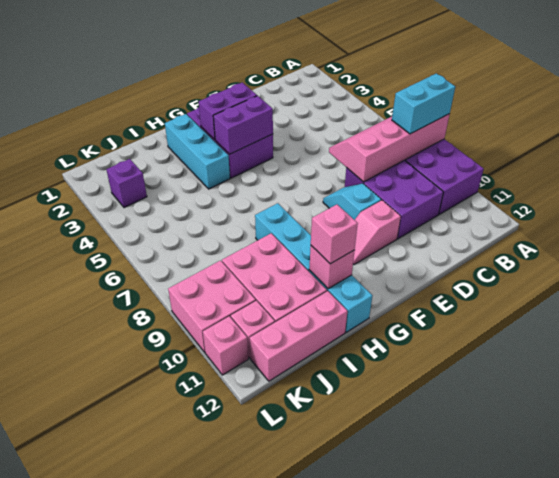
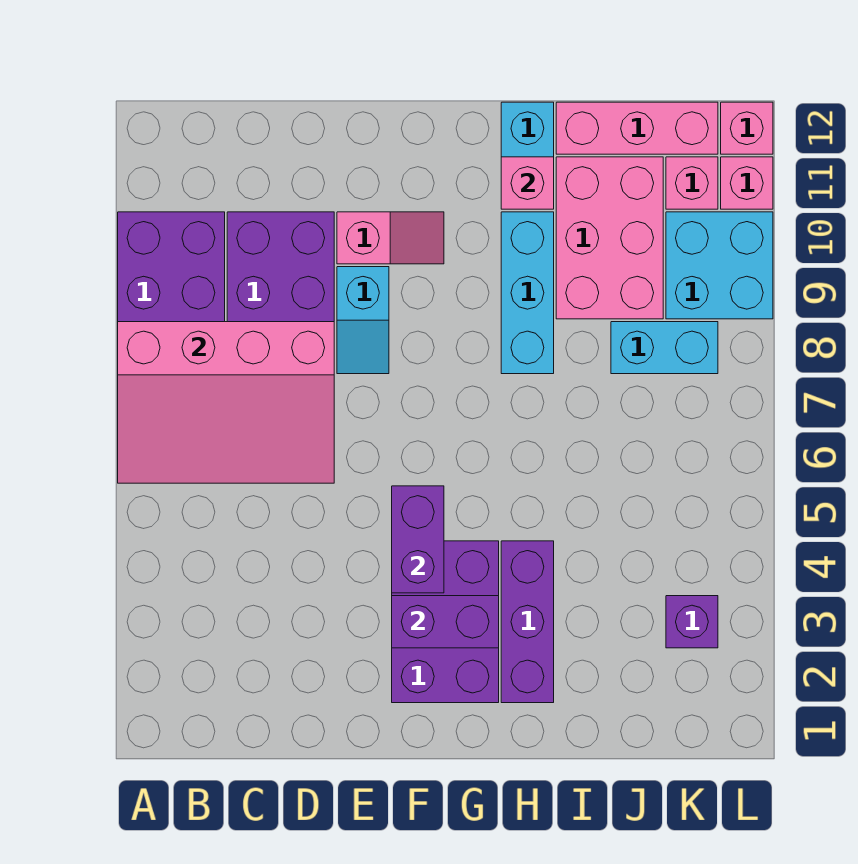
pink 2x4 slope [329,114,450,182] -> pink 3x4 slope [118,322,334,483]
cyan 1x2 brick [392,73,455,134] -> cyan 1x2 brick moved to [611,322,718,374]
purple 1x2 brick [213,96,273,154] -> purple 1x2 brick turned to [392,486,444,593]
cyan 1x3 brick [165,114,230,189] -> purple 1x3 brick [501,541,554,703]
pink 1x1 brick [311,205,358,264] -> pink 1x1 brick moved to [721,102,773,154]
pink 2x2 brick [168,260,256,352] -> cyan 2x2 brick [666,212,773,319]

